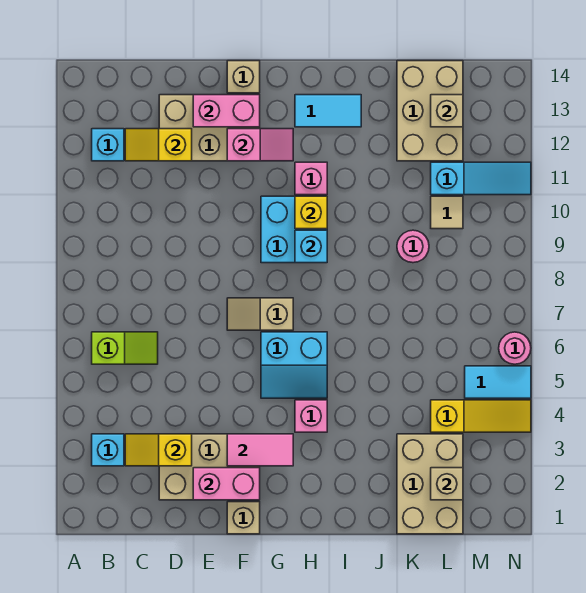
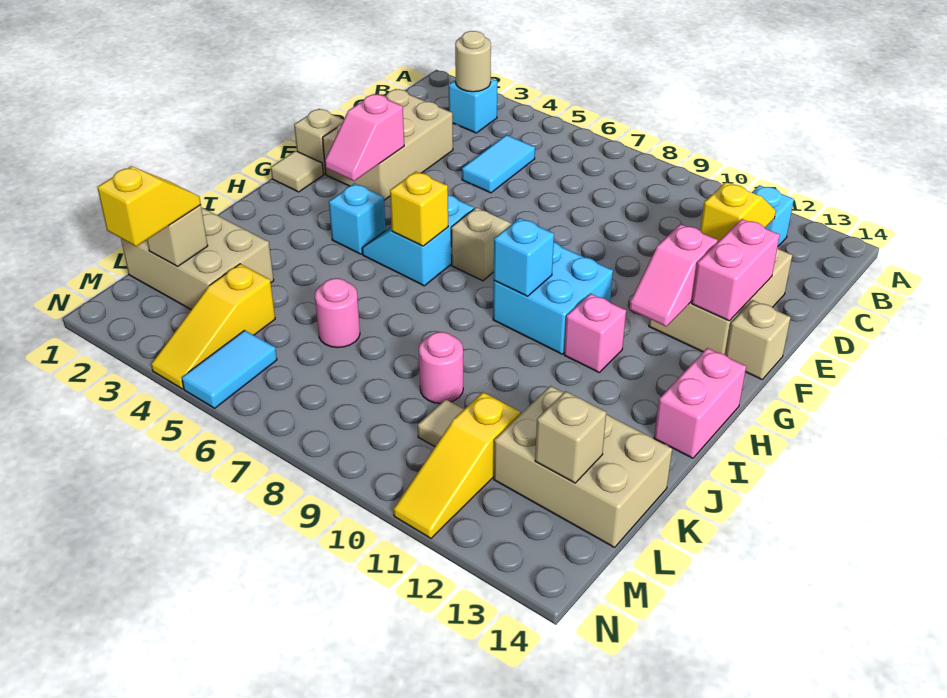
none -> tan 1x1 round brick [455,31,491,92]
lime 1x2 slope [92,332,158,364] -> none
yellow 1x2 slope [125,434,192,466] -> yellow 1x2 slope moved to [97,166,201,246]
pink 1x2 brick [193,468,260,500] -> pink 1x2 brick moved to [654,348,746,458]
pink 1x2 tile [227,434,293,466] -> pink 1x2 slope [325,94,404,181]
none -> tan 1x1 tile [271,151,323,192]
pink 1x1 brick [295,400,327,432] -> cyan 1x1 brick [329,183,386,254]
yellow 1x1 brick [295,196,327,229] -> yellow 1x1 brick moved to [390,172,448,246]
cyan 1x2 tile [295,95,361,127] -> cyan 1x2 tile moved to [462,135,535,193]
cyan 1x3 slope [431,162,531,195] -> yellow 1x3 slope [393,392,520,538]
pink 1x1 round brick [499,332,531,364] -> pink 1x1 round brick moved to [315,278,360,348]

